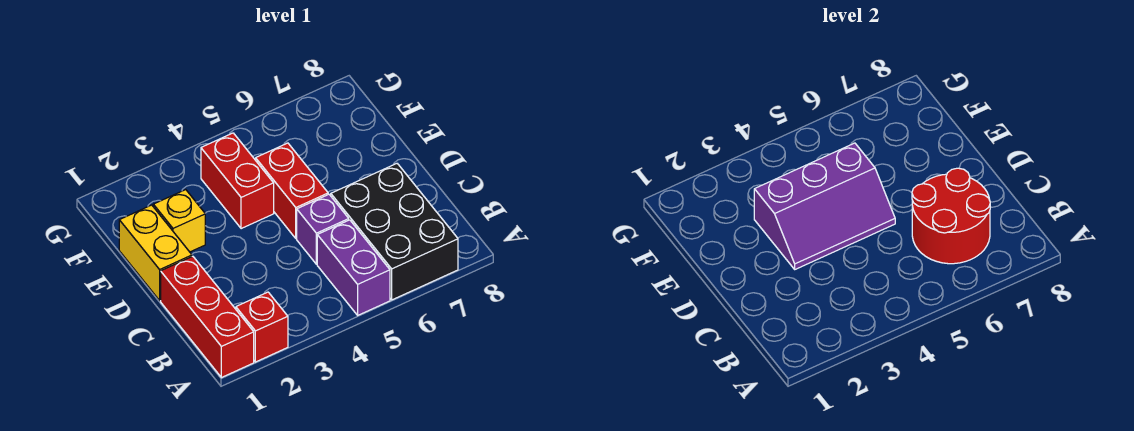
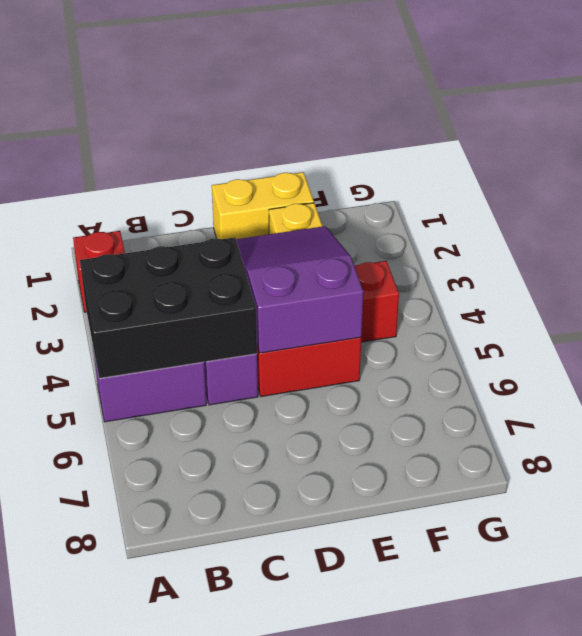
red 1x3 brick [161,256,254,378] -> none
black 2x3 brick [331,164,458,300] -> black 2x3 brick moved to [80,237,257,378]
red 2x2 round brick [912,168,990,264] -> none
purple 2x3 slope [754,143,895,269] -> purple 2x3 slope turned to [236,226,363,353]

